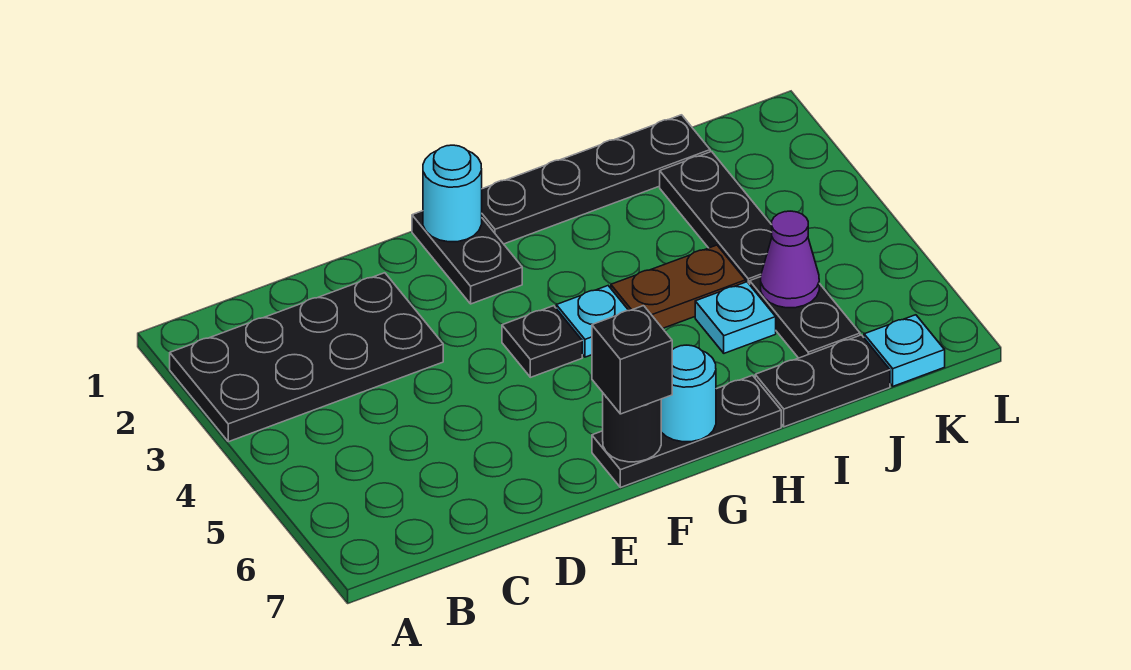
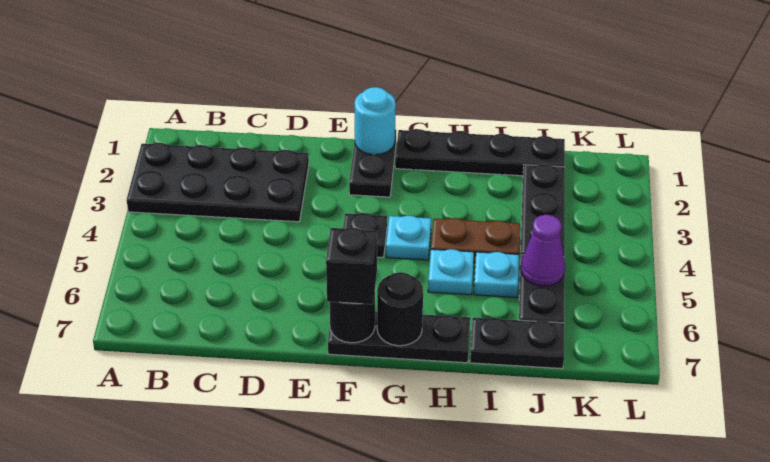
cyan 1x1 round brick [661,345,716,442] -> black 1x1 round brick [377,272,423,346]
cyan 1x1 plate [864,315,945,386] -> cyan 1x1 plate moved to [428,249,474,295]

